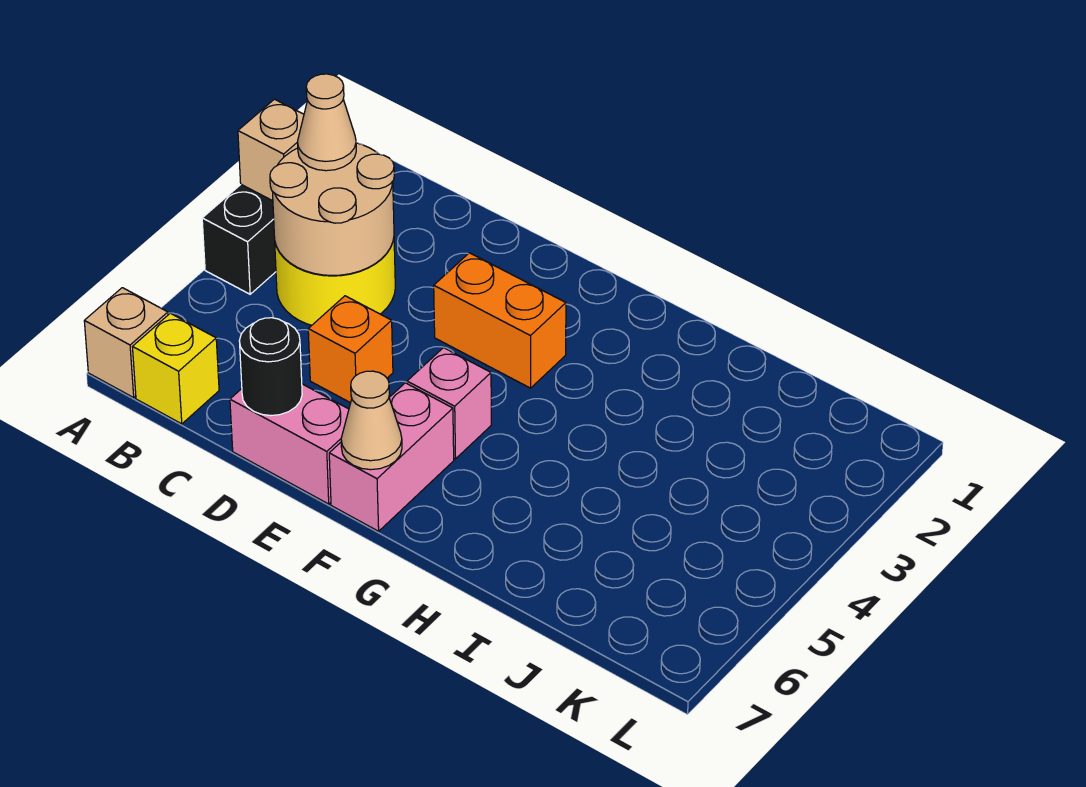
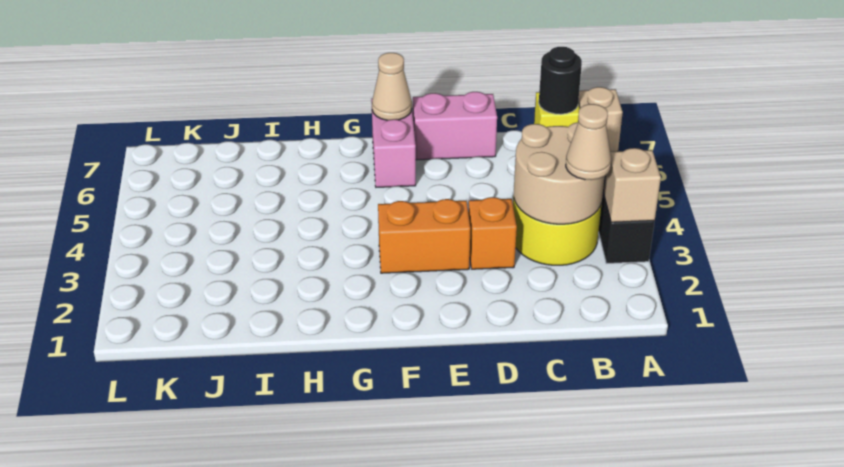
orange 1x1 brick [308,296,393,403] -> orange 1x1 brick moved to [468,197,517,269]
black 1x1 round brick [239,318,302,416] -> black 1x1 round brick moved to [539,47,582,114]
pink 1x1 brick [407,347,491,459] -> none

